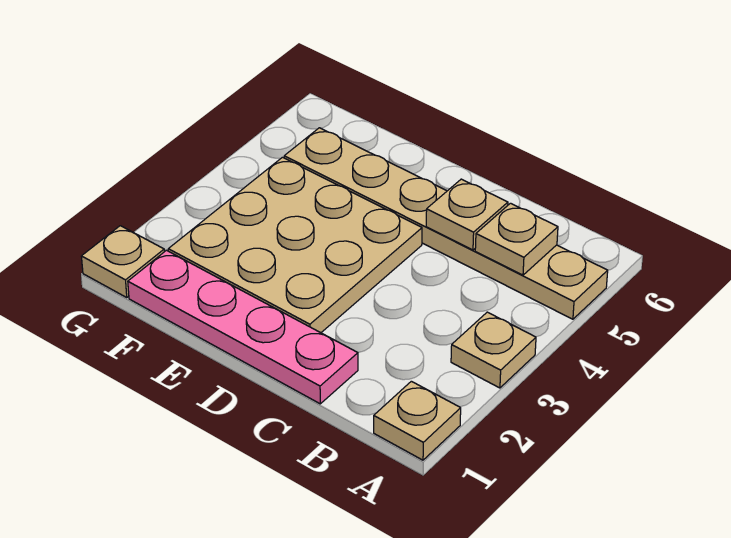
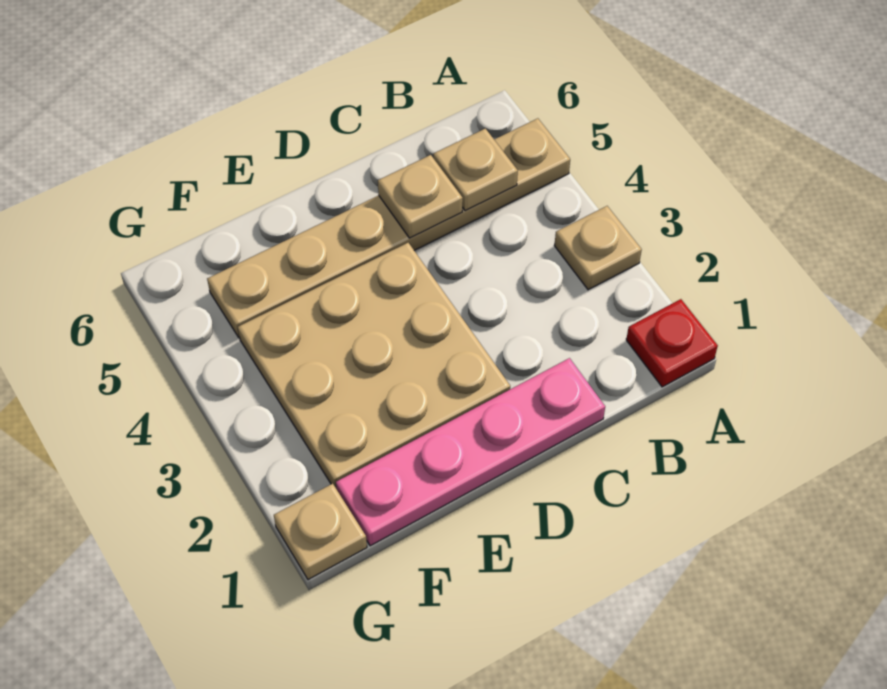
tan 1x1 plate [374,381,461,460] -> red 1x1 plate [626,299,718,387]

